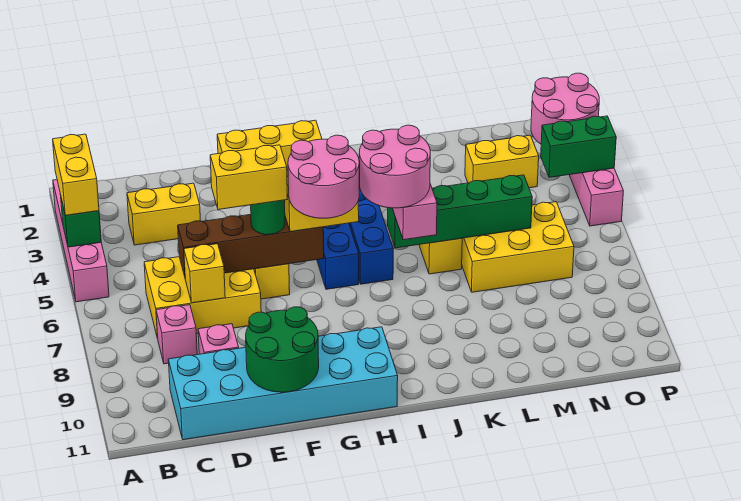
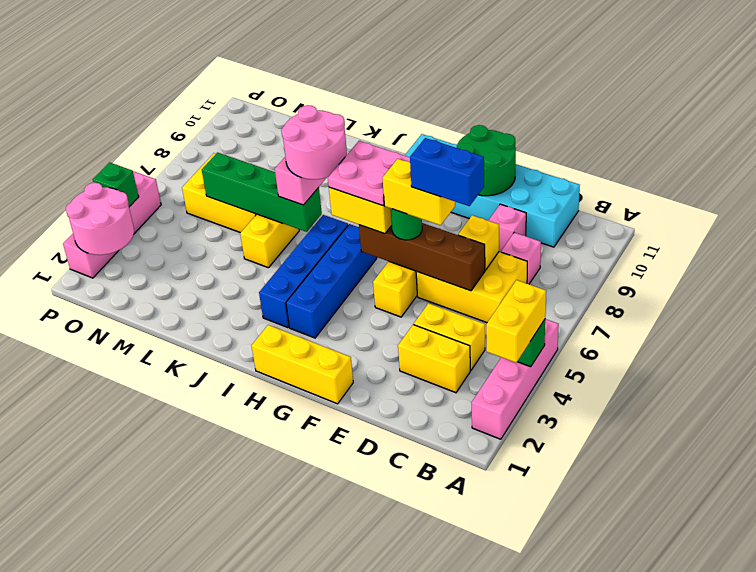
none -> blue 1x2 brick [410,138,484,206]
pink 2x2 round brick [288,135,359,218] -> pink 2x2 plate [328,141,410,206]
yellow 1x2 brick [465,135,539,188] -> yellow 1x2 brick moved to [414,303,485,370]
green 1x2 brick [541,116,616,177] -> green 1x1 brick [93,162,139,207]

